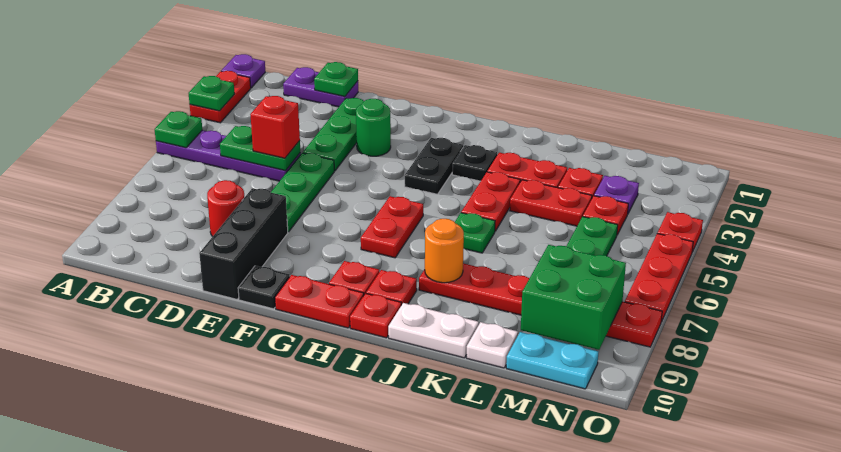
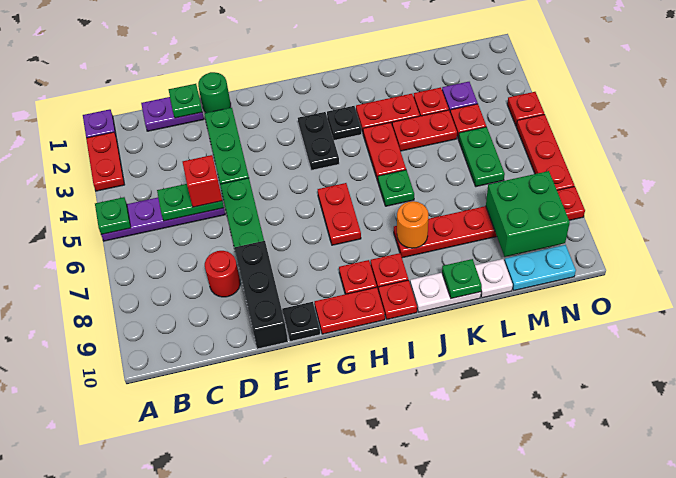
green 1x1 plate [189,76,234,111] -> green 1x1 plate moved to [442,259,482,299]
green 1x1 round brick [356,99,391,156] -> green 1x1 round brick moved to [198,72,231,113]

